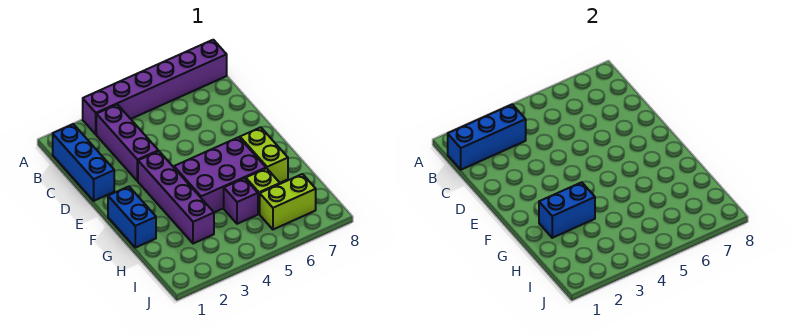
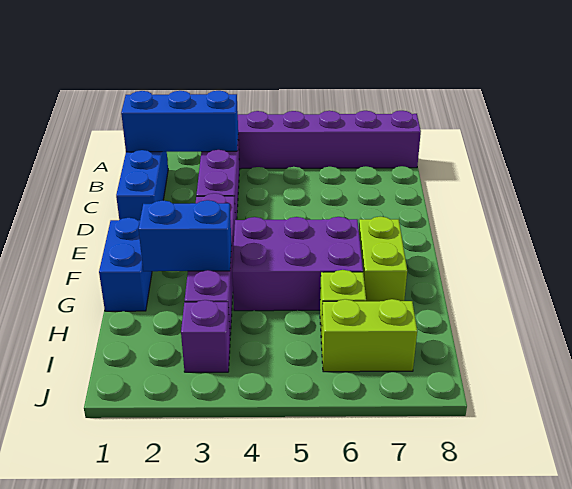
purple 1x1 brick [224,178,258,224] -> purple 1x1 brick moved to [181,300,230,372]

